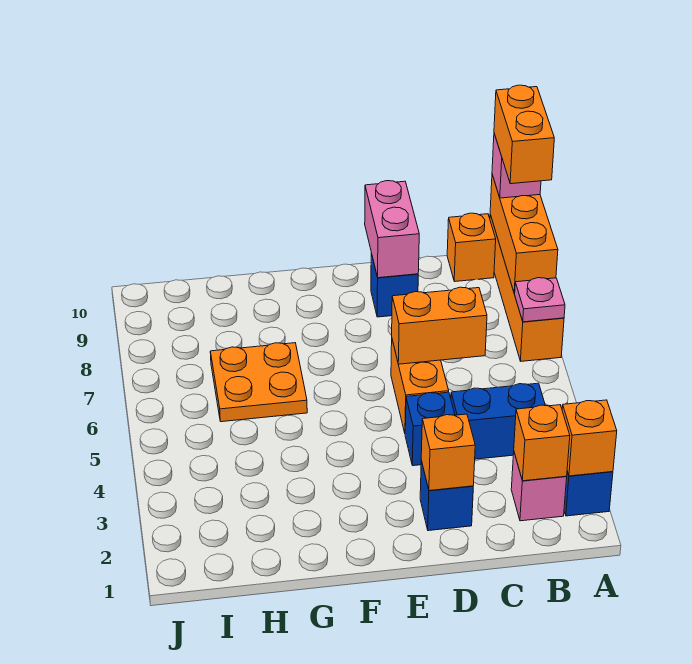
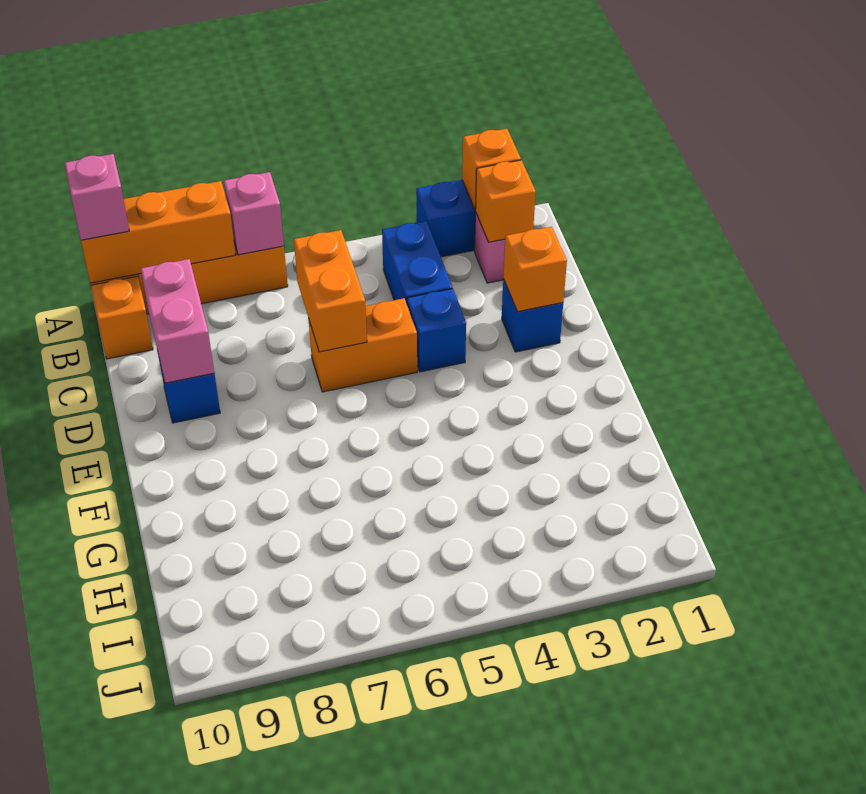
pink 1x1 plate [515,278,565,322] -> pink 1x1 brick [224,172,284,255]
orange 1x2 brick [494,85,554,184] -> none
pink 1x2 brick [365,181,419,278] -> pink 1x2 brick turned to [141,259,214,383]
orange 2x2 plate [210,343,307,422] -> none

